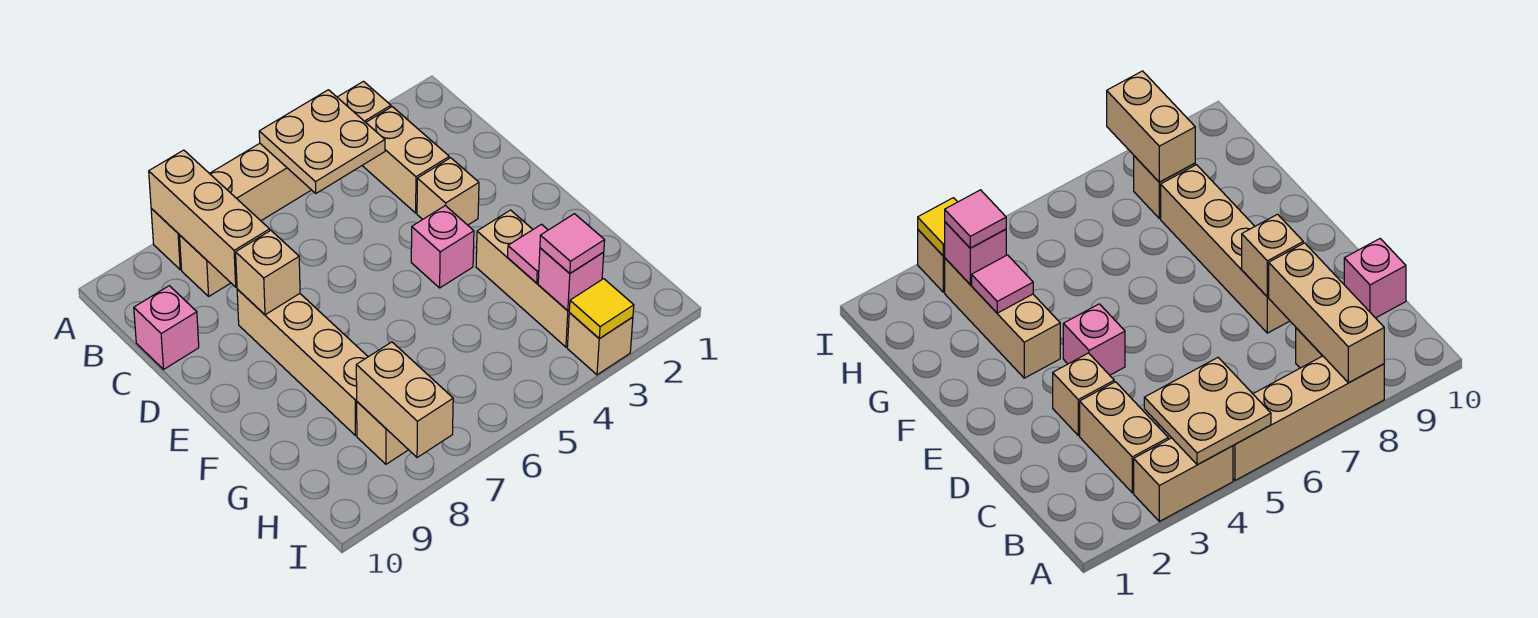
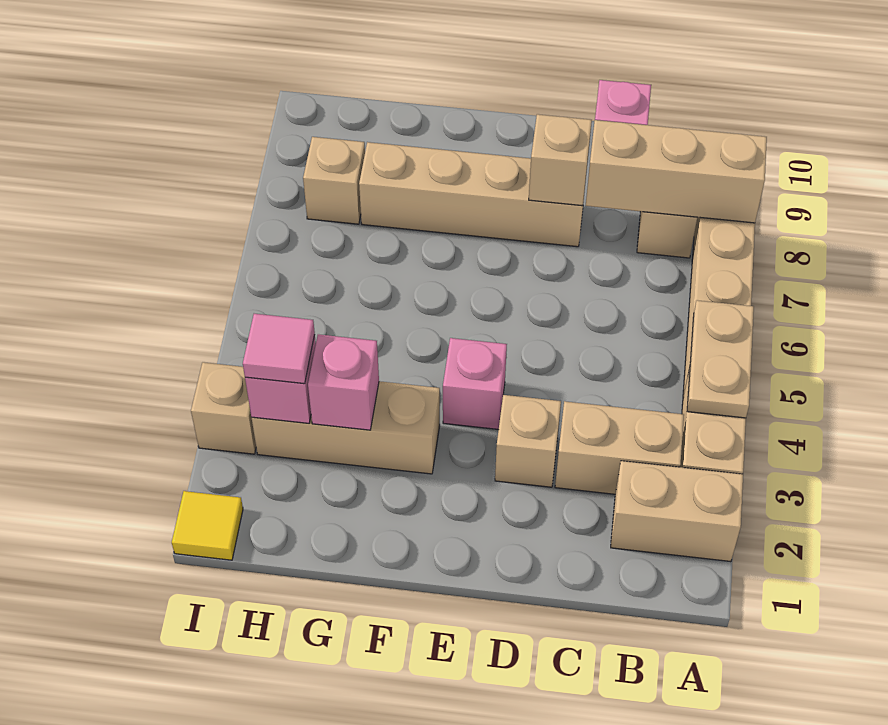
tan 2x2 plate [259,90,385,193] -> tan 1x2 plate [687,300,754,418]
pink 1x1 tile [508,224,548,283] -> pink 1x1 brick [308,334,379,430]
tan 1x2 brick [356,342,453,458] -> tan 1x2 brick moved to [611,461,743,562]
yellow 1x1 tile [569,279,634,339] -> yellow 1x1 tile moved to [172,491,243,560]

